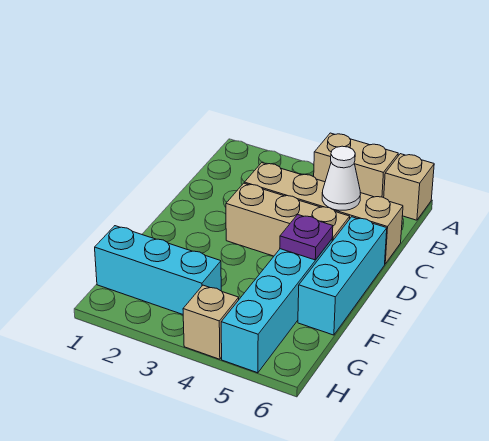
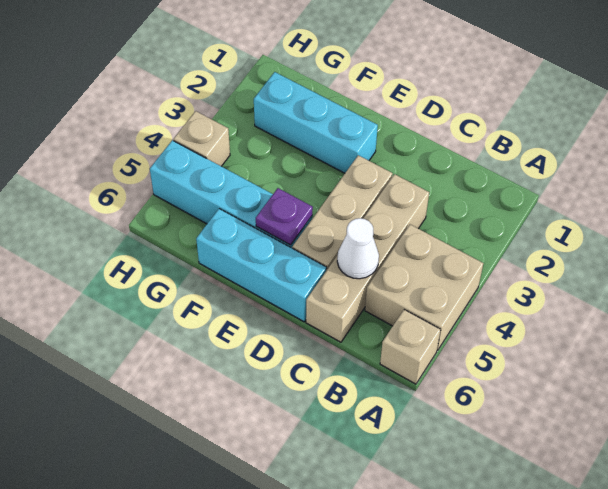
tan 1x2 brick [314,133,398,197] -> tan 2x2 brick [365,225,483,351]
cyan 1x3 brick [95,226,221,314] -> cyan 1x3 brick turned to [254,72,378,173]

